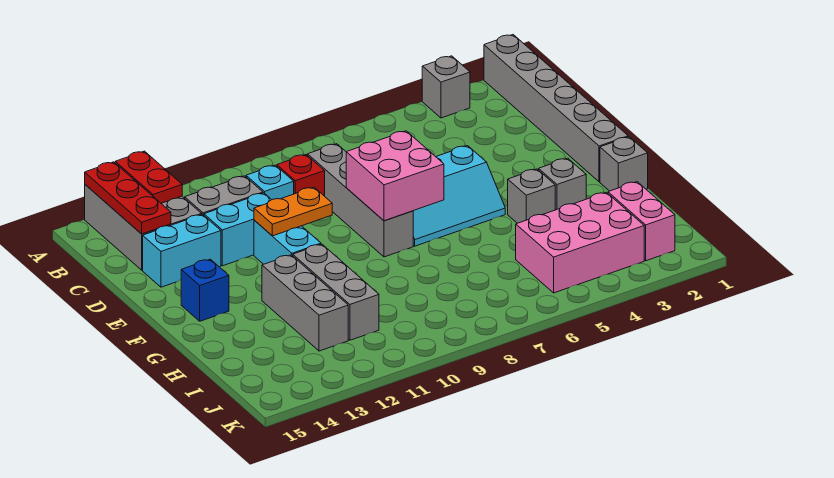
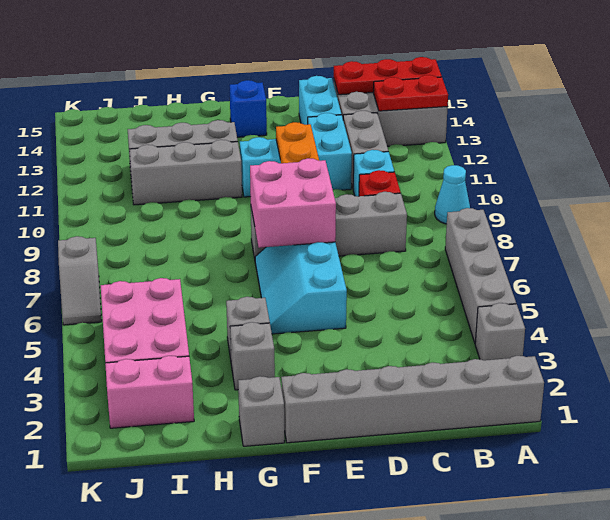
none -> grey 1x4 brick [445,208,516,343]
none -> cyan 1x1 cone [435,165,470,224]
none -> grey 1x2 slope [58,236,102,325]

